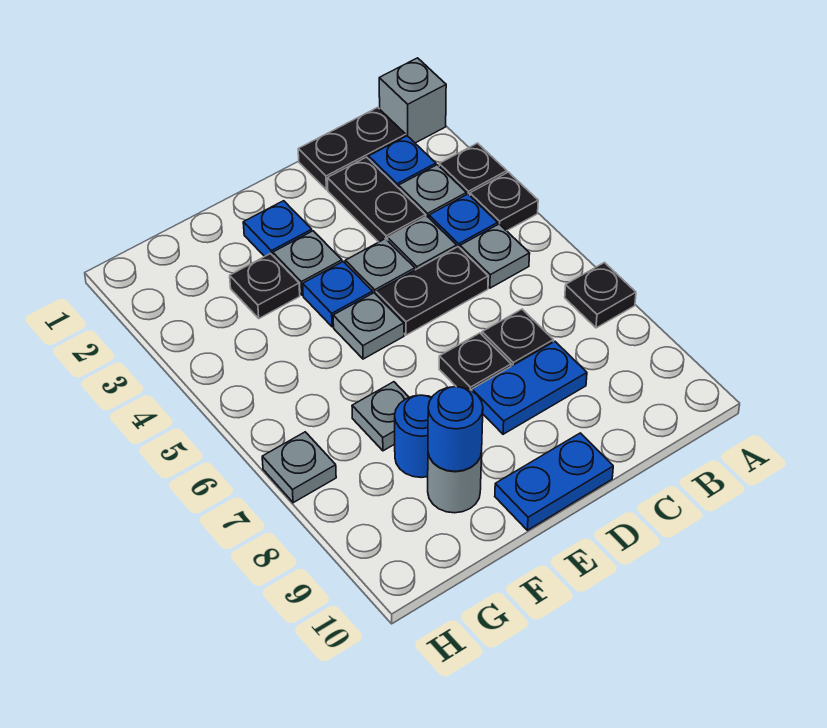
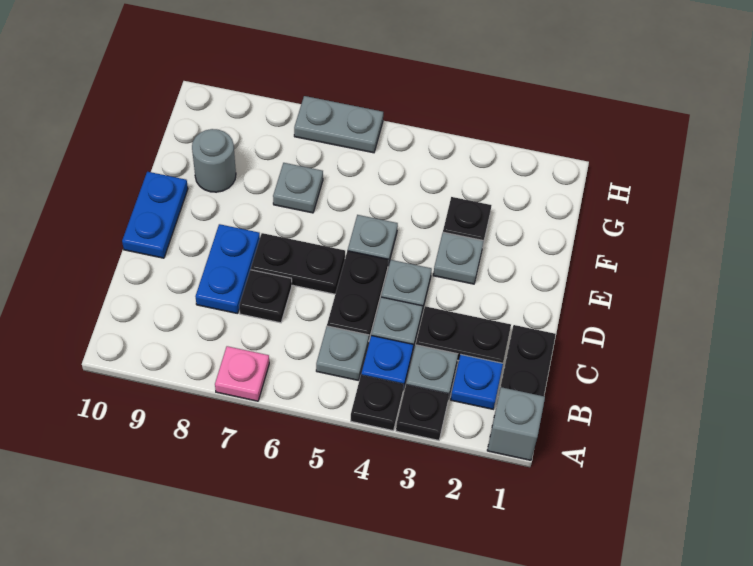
black 1x1 plate [565,263,636,328] -> pink 1x1 plate [215,346,269,401]
black 1x1 plate [439,333,511,391] -> black 1x2 plate [251,233,345,294]
blue 1x1 plate [243,201,312,256] -> none
blue 1x1 plate [303,262,373,327] -> none
blue 1x1 round brick [395,395,432,478] -> none
blue 1x1 round brick [428,387,483,471] -> none
grey 1x1 plate [262,432,336,503] -> grey 1x2 plate [294,96,383,153]

